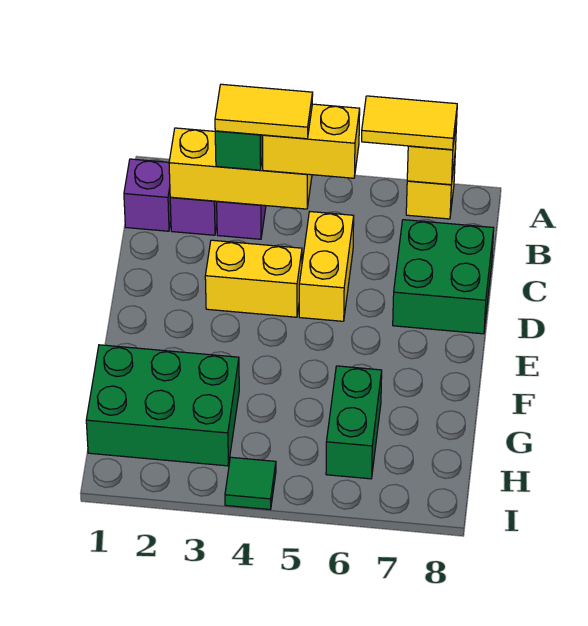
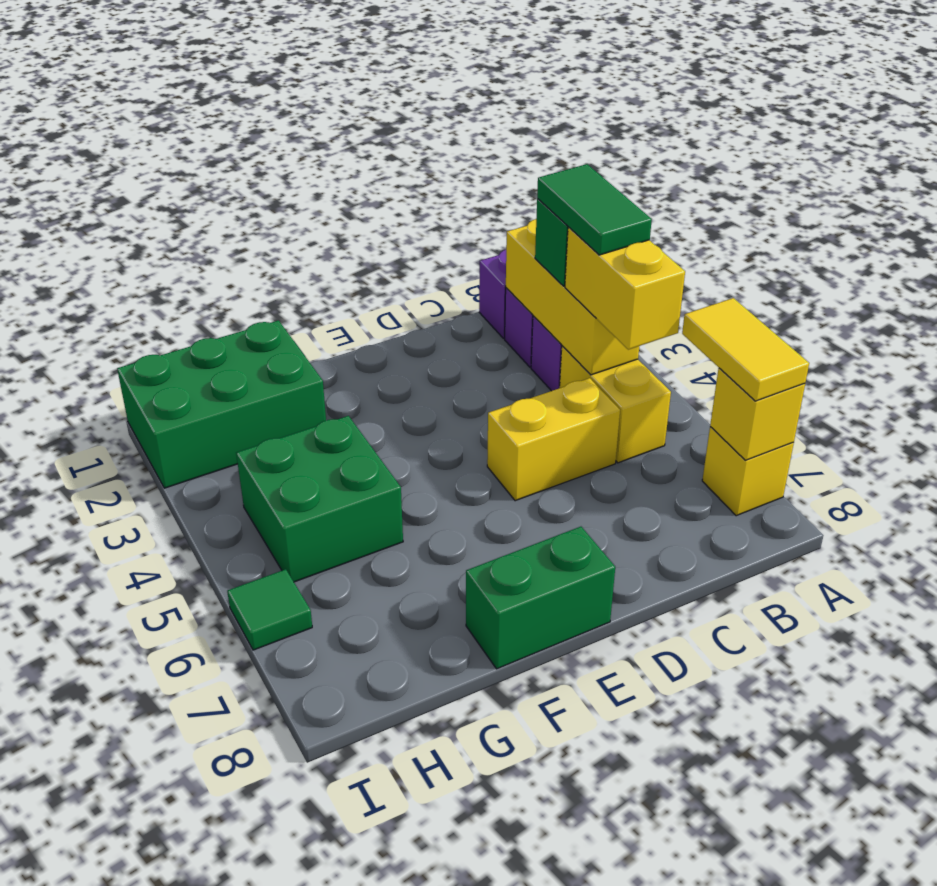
yellow 1x2 tile [215,84,313,139] -> green 1x2 tile [537,164,652,255]
green 2x2 brick [393,220,494,334] -> green 2x2 brick moved to [236,416,403,582]
yellow 1x2 brick [205,240,302,317] -> yellow 1x2 brick moved to [560,346,671,463]
green 2x3 brick [86,345,239,466] -> green 2x3 brick turned to [117,320,326,488]
green 1x2 brick [326,366,382,479] -> green 1x2 brick moved to [466,527,615,669]
green 1x1 tile [225,457,276,509] -> green 1x1 tile moved to [227,569,312,650]

